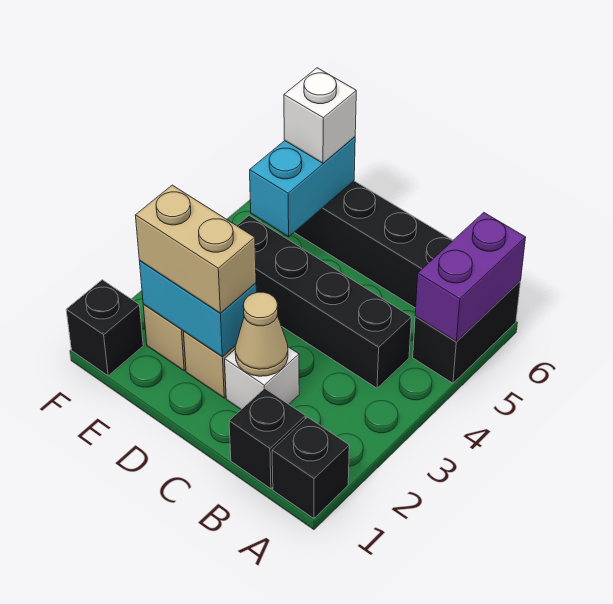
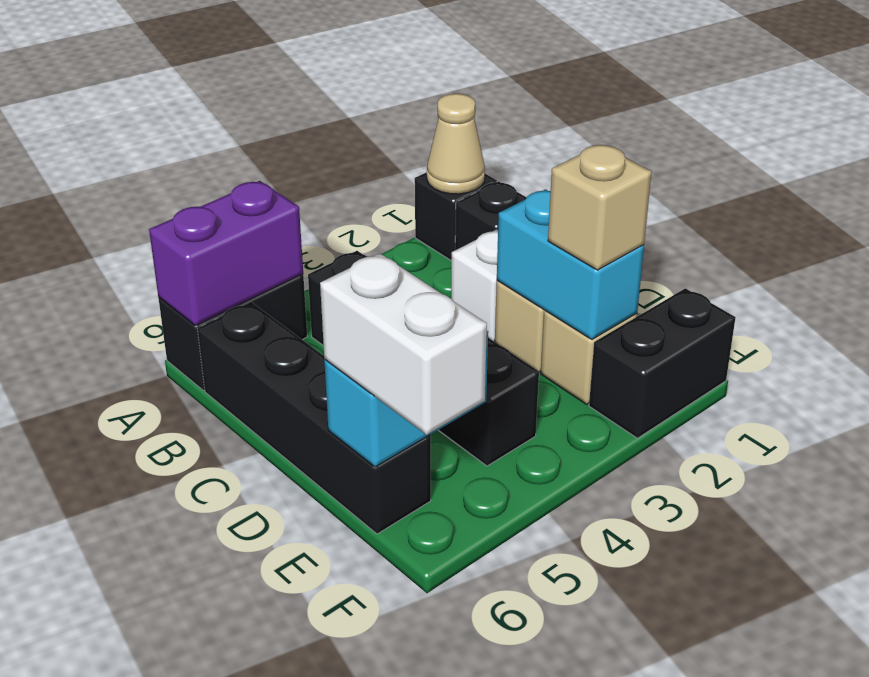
tan 1x1 cone [235,292,288,376] -> tan 1x1 cone moved to [427,94,485,194]
tan 1x2 brick [135,185,256,313] -> tan 1x1 brick [548,145,652,270]
white 1x1 brick [284,68,356,163] -> white 1x2 brick [320,253,487,435]
black 1x1 brick [66,280,143,376] -> black 1x2 brick [589,288,736,438]

